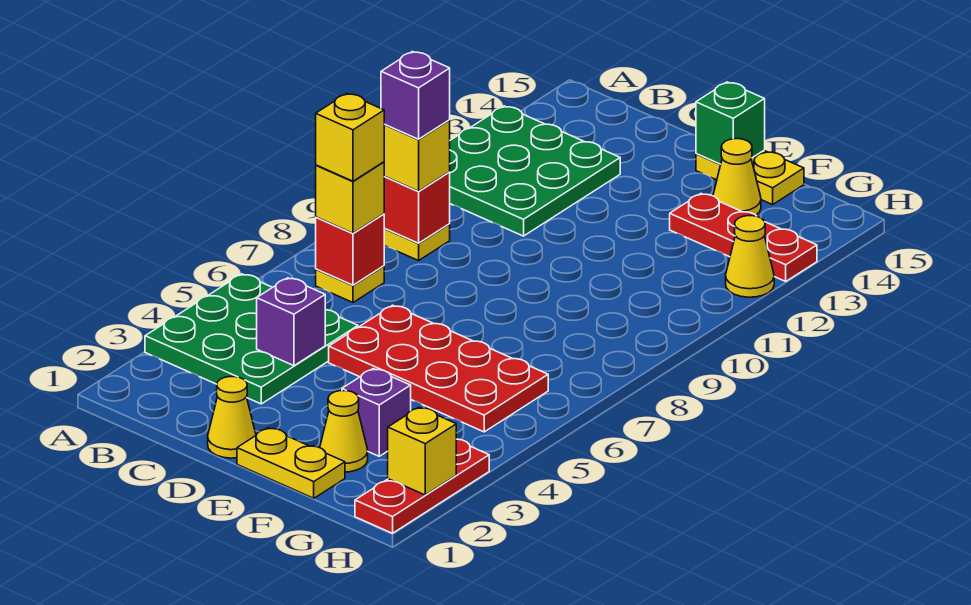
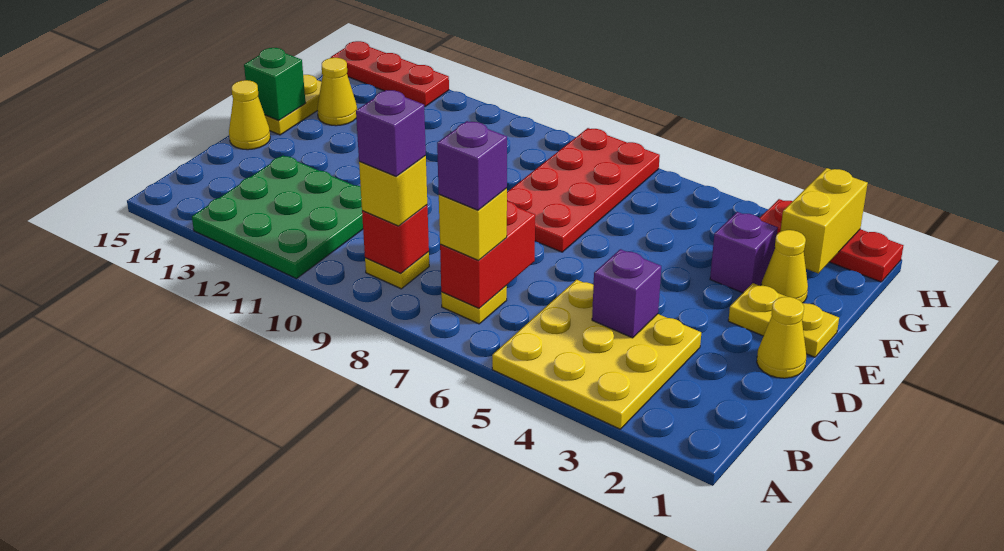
green 3x3 plate [145,274,358,404] -> yellow 3x3 plate [492,280,701,429]
red 1x1 brick [316,214,384,285] -> red 1x2 brick [440,201,535,308]
yellow 1x1 brick [316,94,384,181] -> purple 1x1 brick [437,121,507,210]
red 2x4 plate [329,305,548,432] -> red 2x4 plate moved to [507,128,660,252]
yellow 1x2 plate [237,428,345,498] -> yellow 1x2 plate turned to [728,283,839,357]
red 1x3 plate [670,194,817,281] -> red 1x3 plate turned to [331,41,449,106]
yellow 1x1 brick [388,407,456,495] -> yellow 1x2 brick [781,168,868,273]
yellow 1x1 cone [726,216,774,297] -> yellow 1x1 cone moved to [229,80,270,150]

